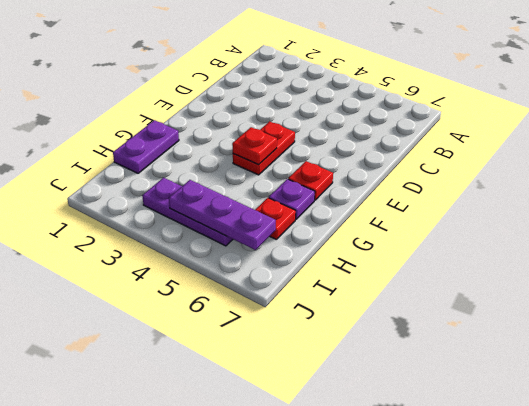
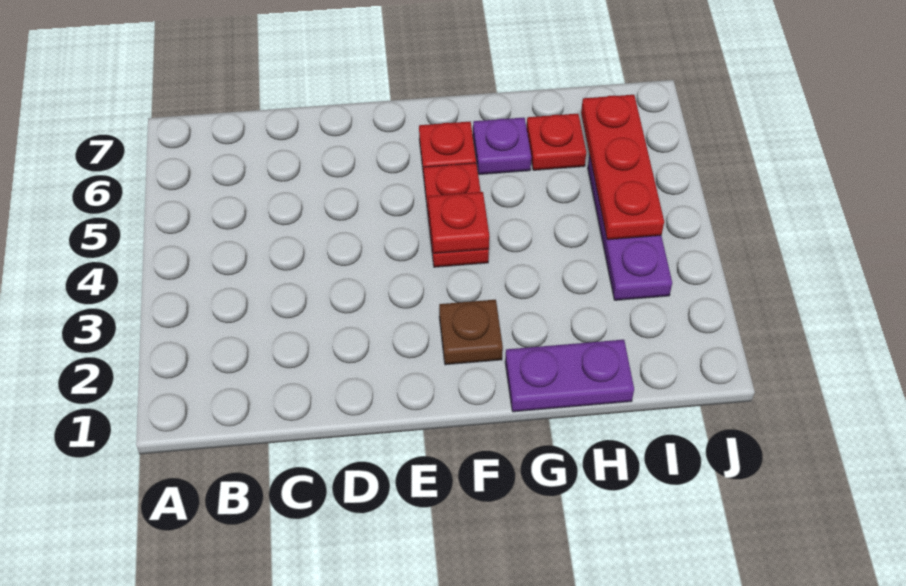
red 1x2 plate [233,121,295,175] -> red 1x2 plate turned to [424,163,489,267]
none -> brown 1x1 plate [439,300,503,365]
purple 1x3 plate [169,180,276,250] -> red 1x3 plate [581,95,664,240]

